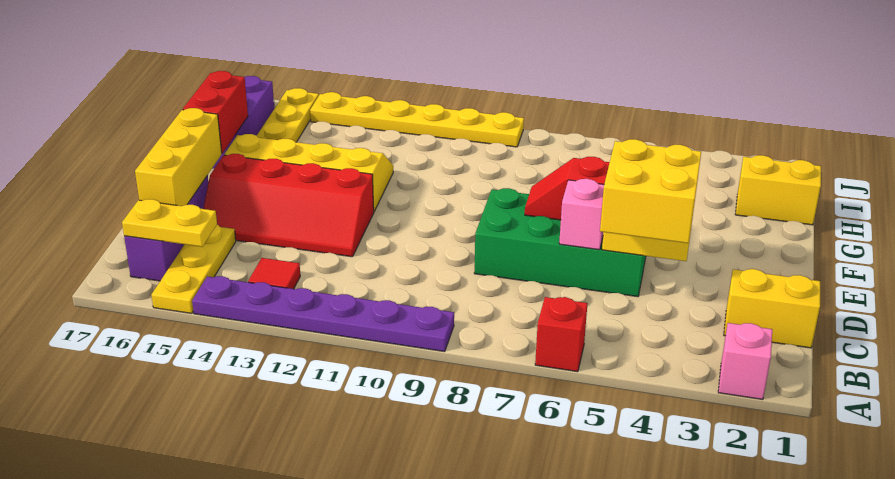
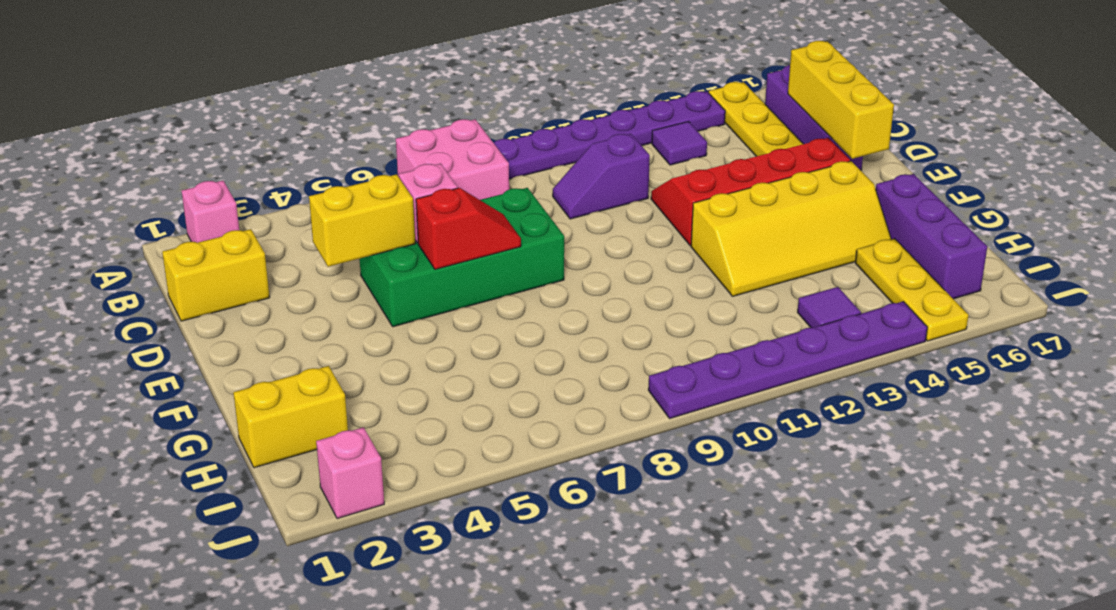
red 1x1 brick [535,297,588,372] -> none
none -> pink 2x2 brick [396,119,509,200]
red 1x1 tile [248,258,300,289] -> purple 1x1 tile [652,122,707,165]
yellow 1x2 plate [122,199,217,247] -> none
yellow 2x2 brick [600,139,701,243] -> none
none -> purple 1x2 slope [553,134,650,219]
red 1x2 brick [183,71,248,153] -> none
none -> purple 1x1 tile [797,287,861,328]
none -> pink 1x1 brick [316,427,384,519]
yellow 1x6 plate [310,92,524,147] -> purple 1x6 plate [648,302,927,419]

